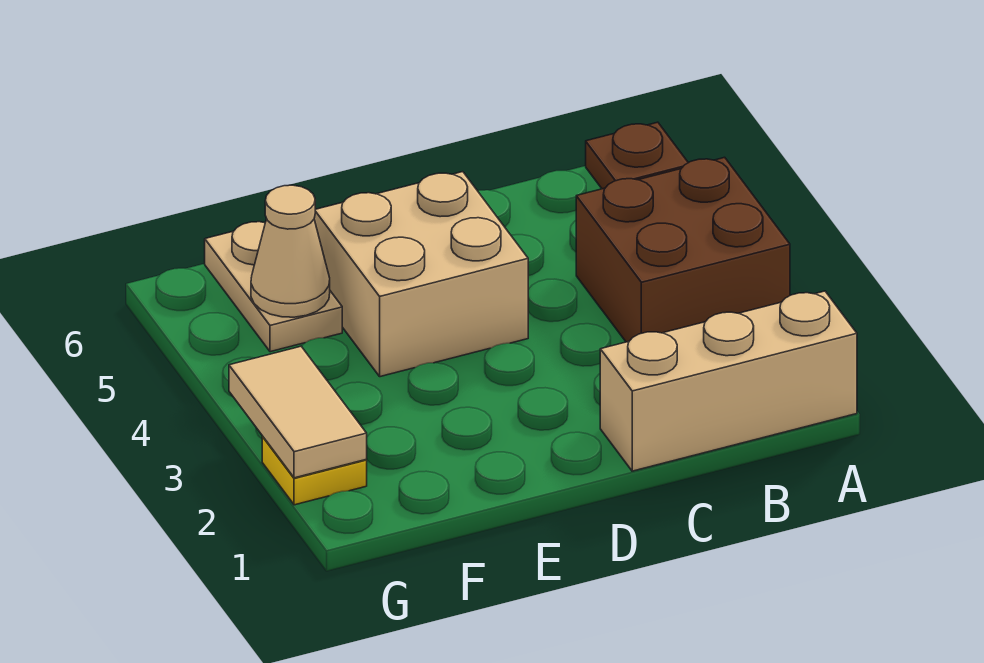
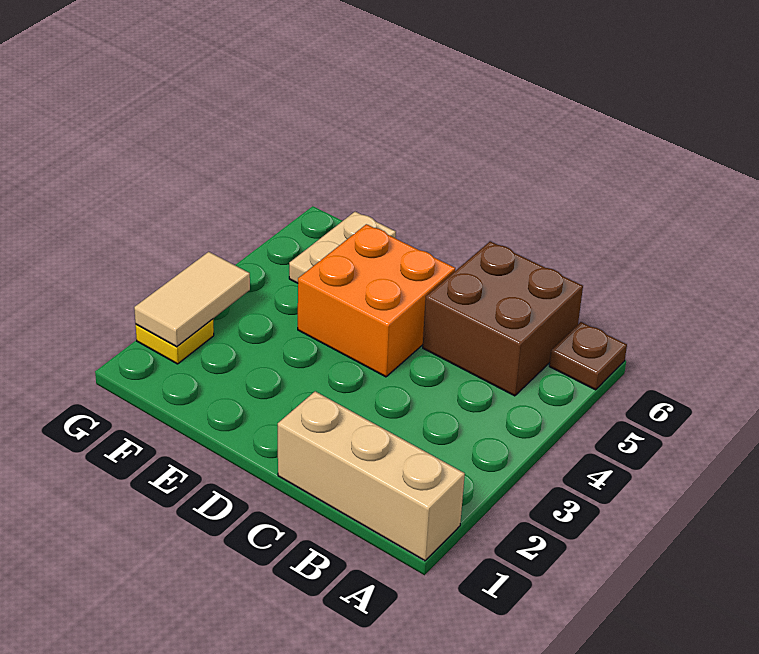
brown 2x2 brick [576,157,790,342] -> brown 2x2 brick moved to [423,241,583,396]
tan 2x2 brick [314,172,528,377] -> orange 2x2 brick [298,224,455,377]
tan 1x1 cone [251,185,330,317] -> none

